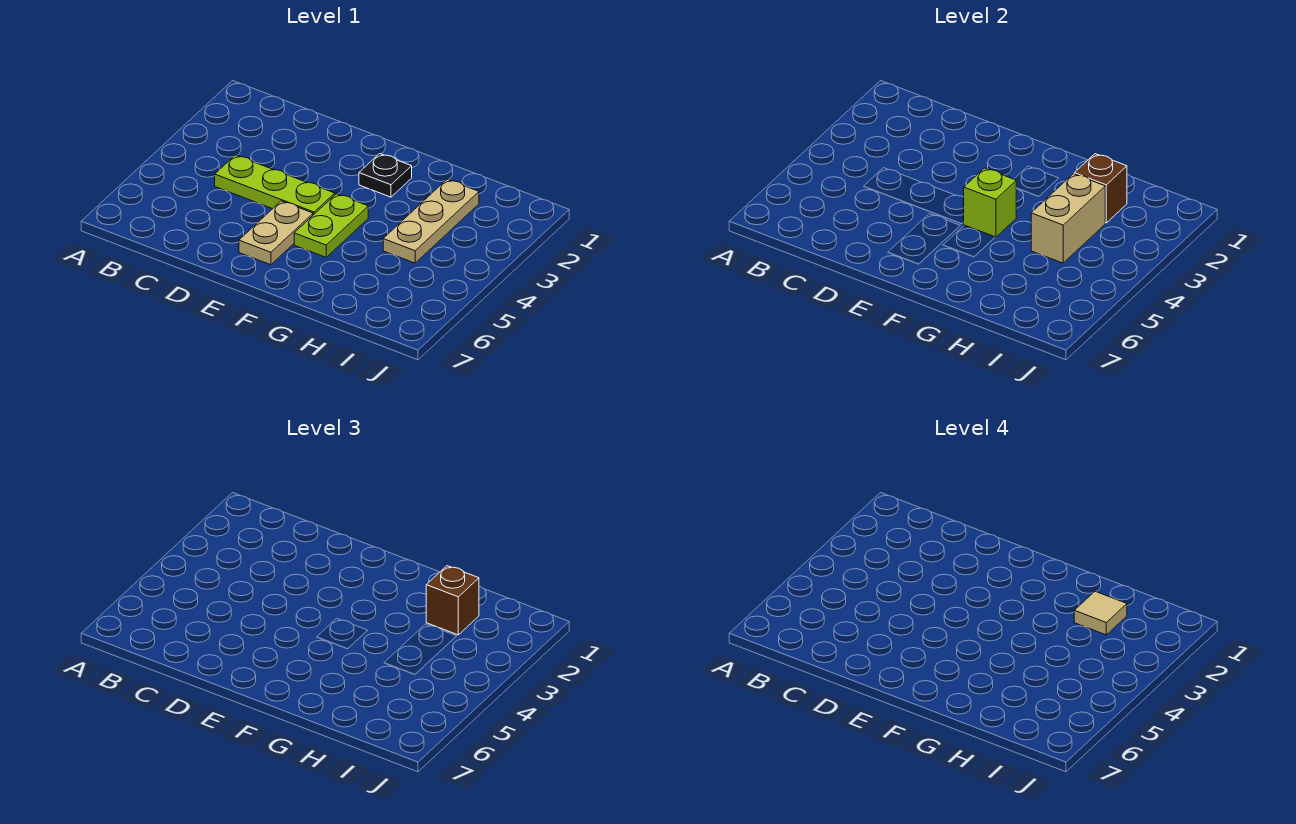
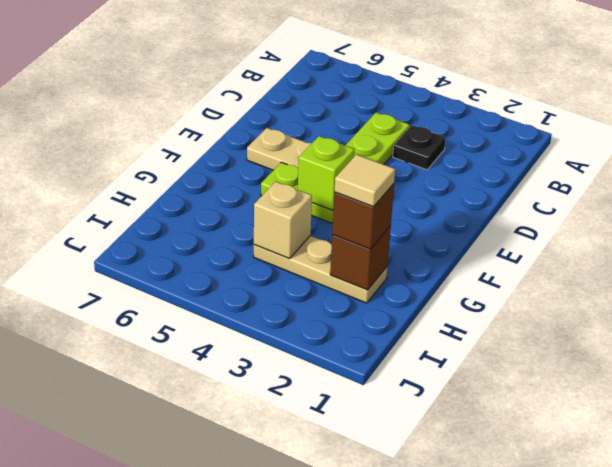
black 1x1 plate [359,154,412,197] -> black 1x1 plate moved to [393,125,446,170]
tan 1x2 brick [1031,174,1105,263] -> tan 1x1 brick [254,182,312,259]

